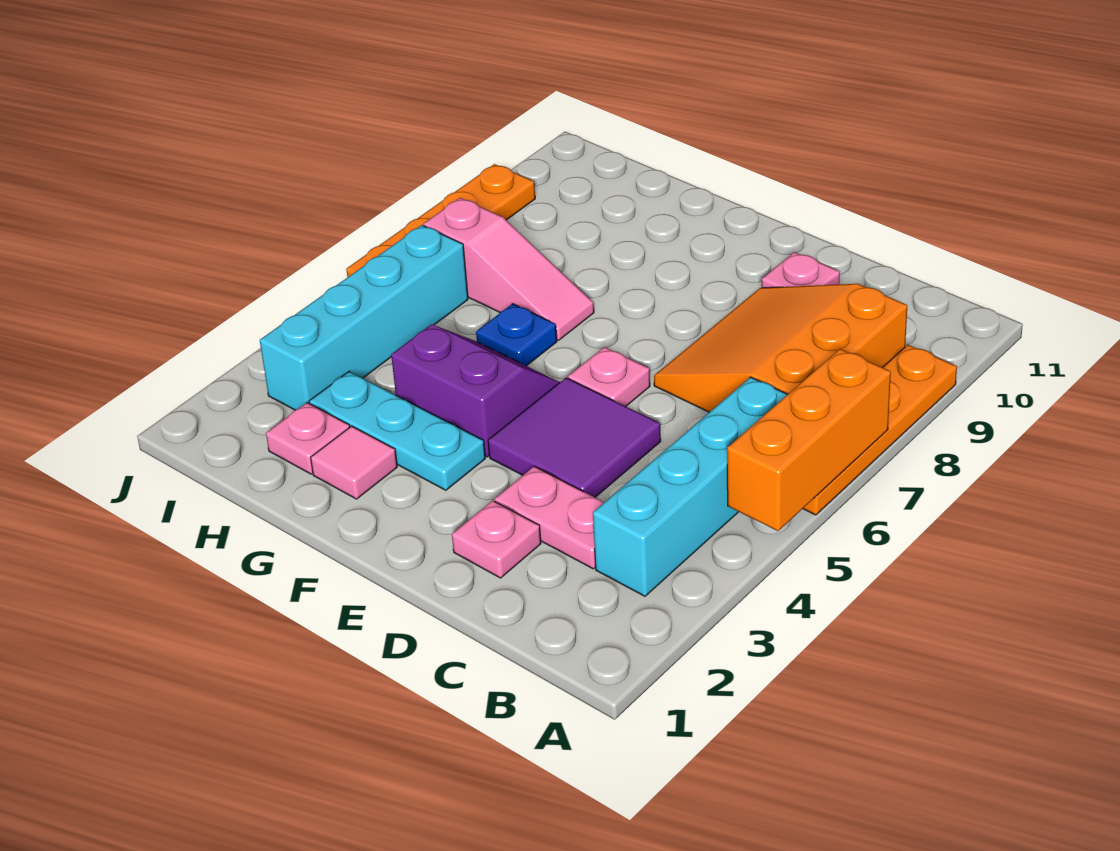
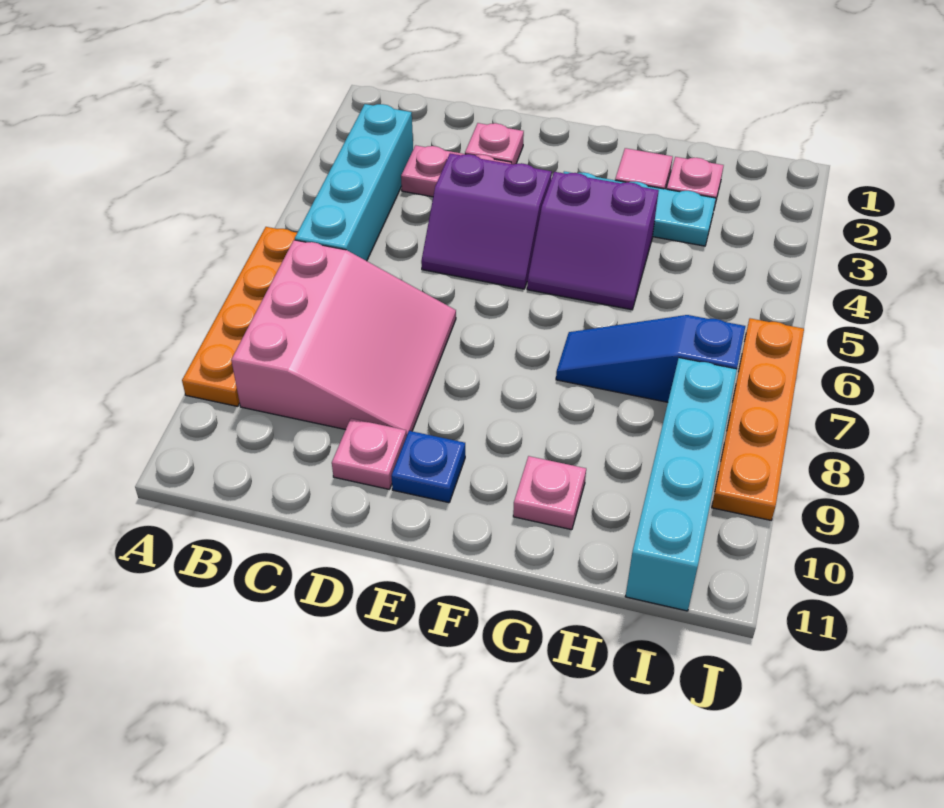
orange 1x3 brick [727,349,891,531] -> none
orange 3x3 slope [654,284,907,412] -> pink 3x3 slope [231,240,456,437]
purple 2x2 tile [488,378,661,497] -> purple 2x2 slope [421,153,552,289]
pink 1x1 plate [568,347,650,406] -> pink 1x1 plate moved to [513,456,586,530]
blue 1x1 plate [476,304,557,366] -> blue 1x1 plate moved to [391,431,465,503]
pink 1x3 slope [424,198,594,340] -> blue 1x3 slope [556,315,745,402]
cyan 1x4 brick [260,225,468,410] -> cyan 1x4 brick moved to [625,358,737,611]

